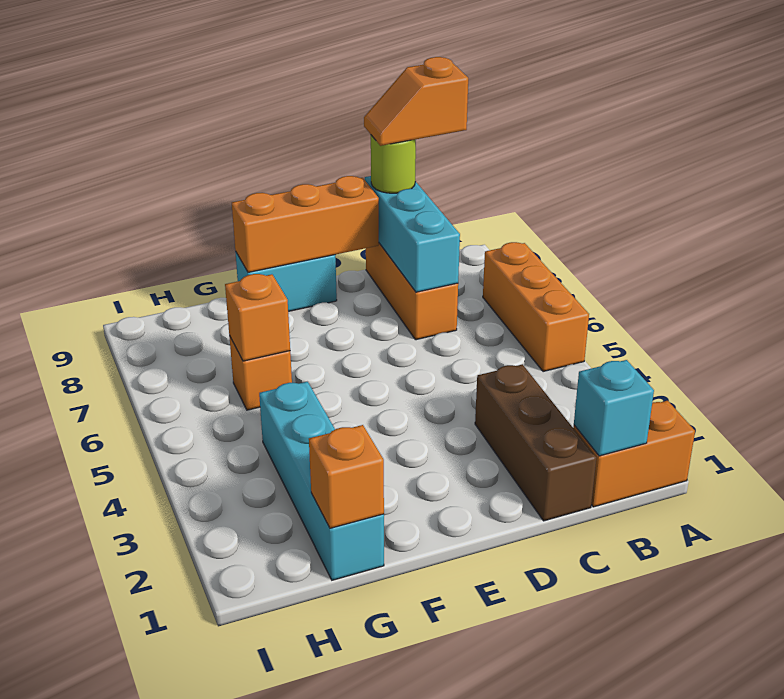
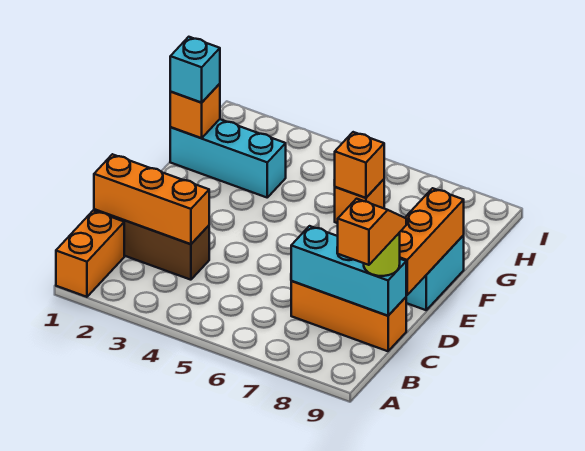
orange 1x3 brick [483,242,589,372] -> orange 1x3 brick moved to [94,154,209,244]
cyan 1x1 brick [574,360,654,456] -> cyan 1x1 brick moved to [170,37,220,103]
cyan 1x4 brick [259,381,384,580] -> cyan 1x3 brick [170,119,286,197]

